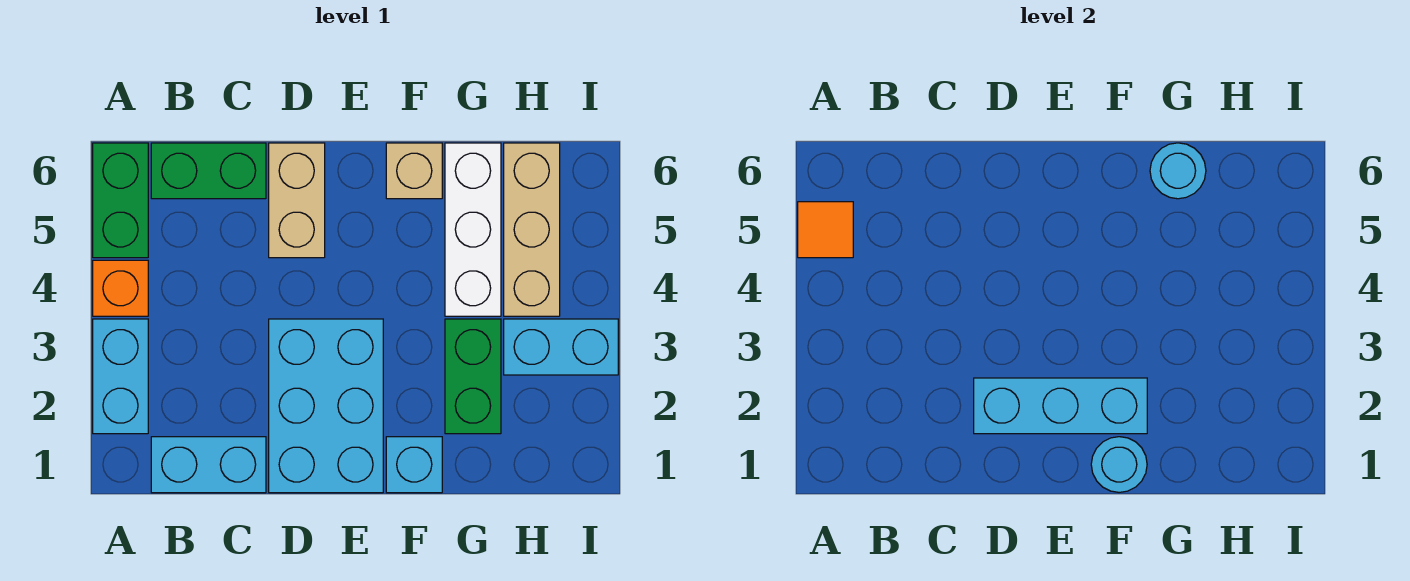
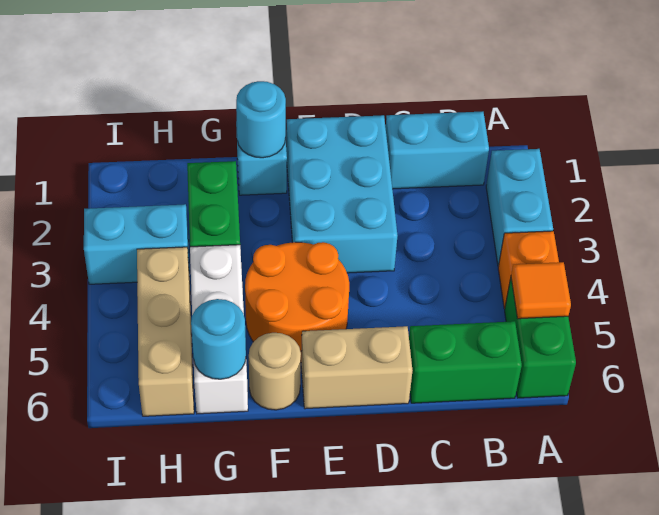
cyan 1x3 brick [974,378,1147,434] -> none
tan 1x2 brick [269,143,325,258] -> tan 1x2 brick turned to [301,326,412,409]
none -> orange 2x2 round brick [245,242,349,352]
tan 1x1 brick [386,143,442,199] -> tan 1x1 round brick [249,333,301,410]

